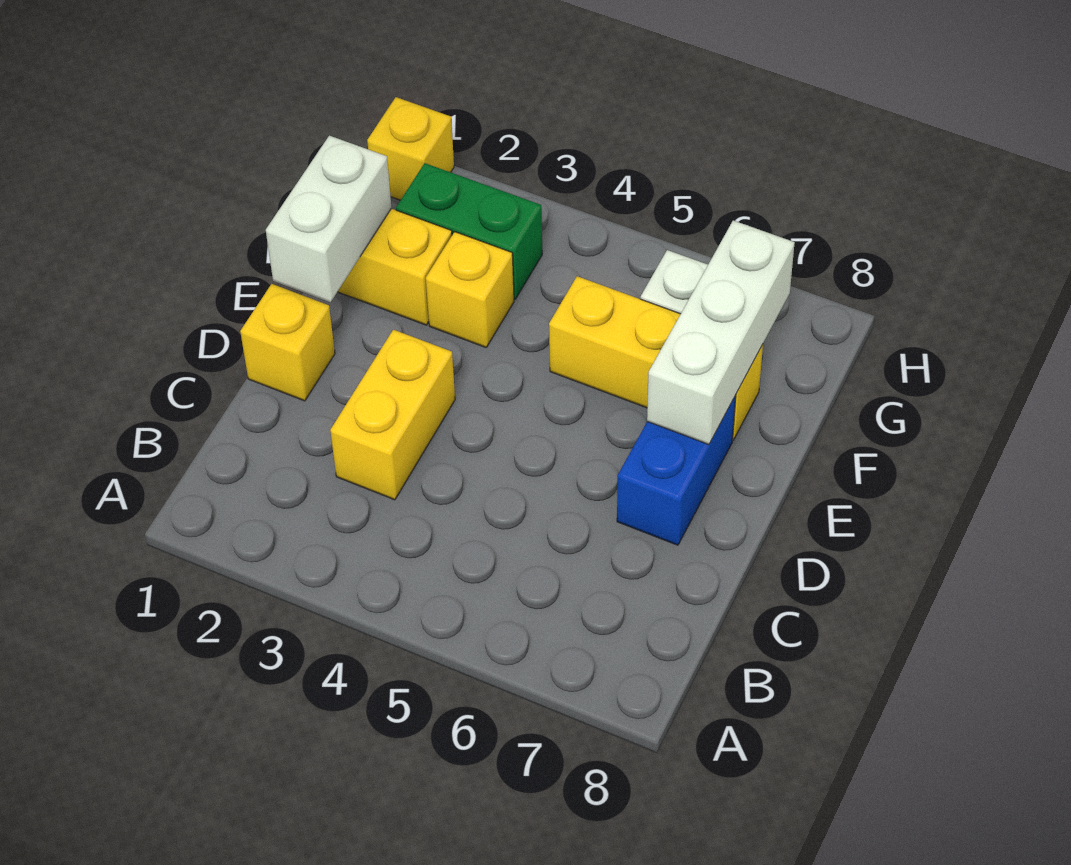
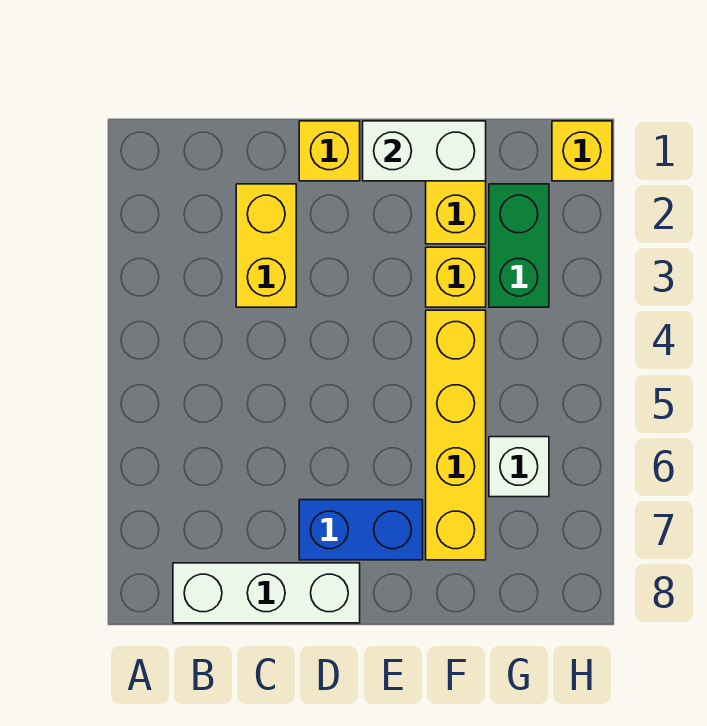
yellow 1x2 brick [330,330,455,500] -> yellow 1x2 brick turned to [236,184,296,307]
white 1x3 brick [647,221,795,444] -> white 1x3 brick moved to [173,563,360,623]
yellow 1x3 brick [549,276,763,440] -> yellow 1x4 brick [426,310,486,560]

